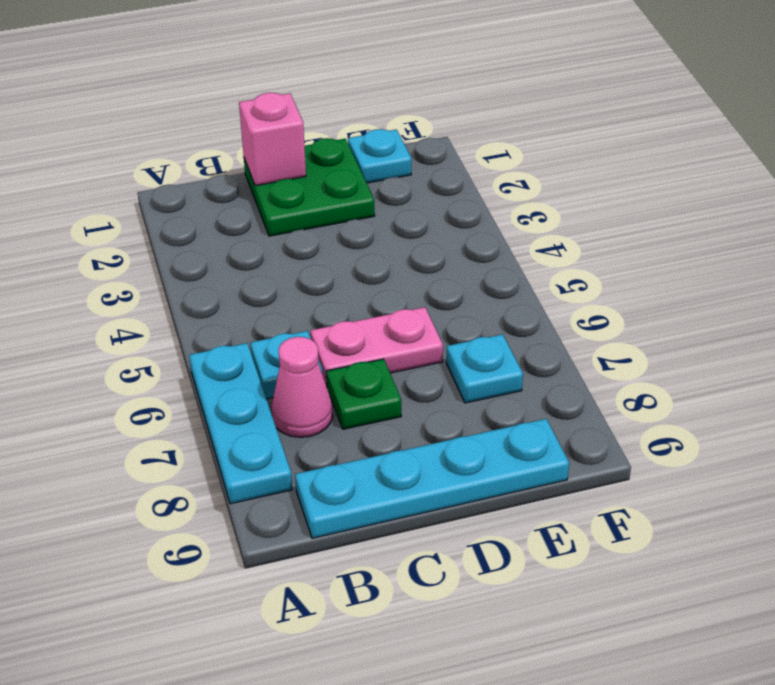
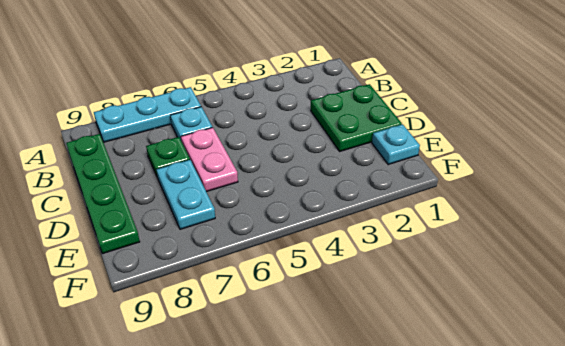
pink 1x1 cone [271,337,333,437] -> none
cyan 1x4 plate [295,419,569,538] -> green 1x4 plate [66,134,140,254]
pink 1x1 brick [239,93,306,186] -> none
cyan 1x1 plate [446,334,523,403] -> cyan 1x2 plate [156,160,215,229]

